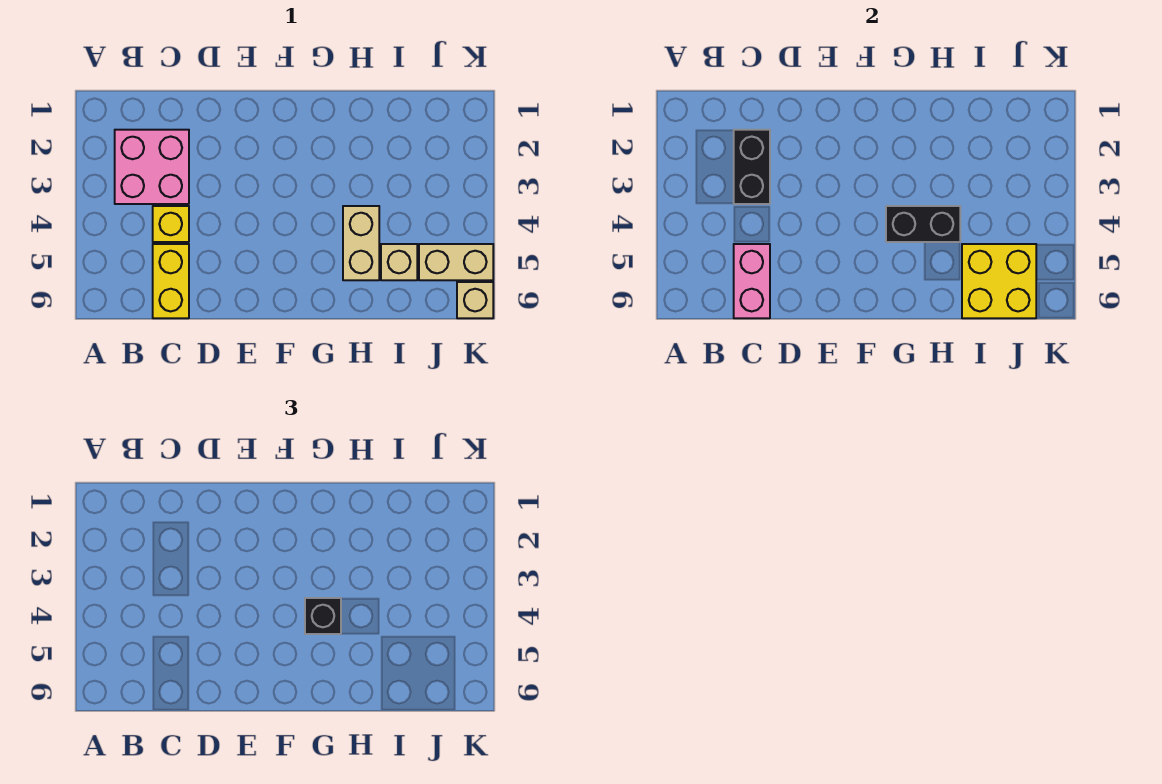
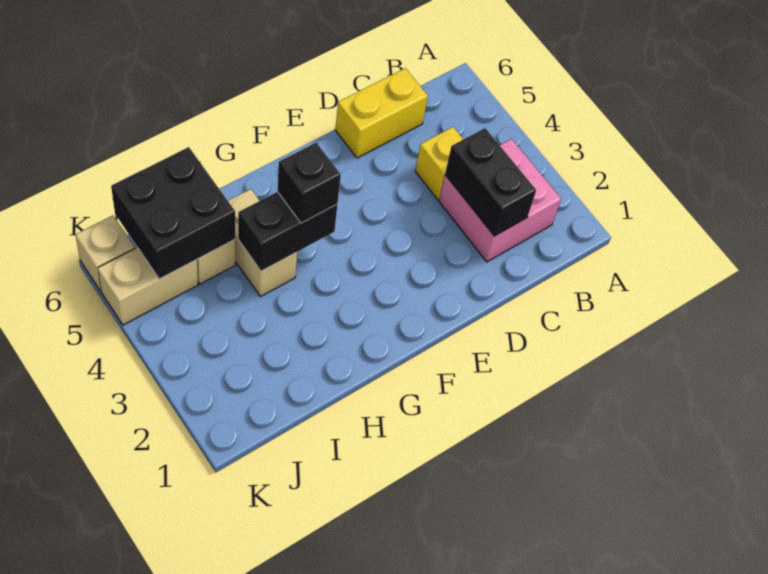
yellow 1x2 brick [153,244,189,318] -> yellow 1x2 brick turned to [335,68,428,158]
pink 1x2 brick [734,244,770,318] -> none
yellow 2x2 brick [962,244,1036,318] -> black 2x2 brick [111,147,235,279]

